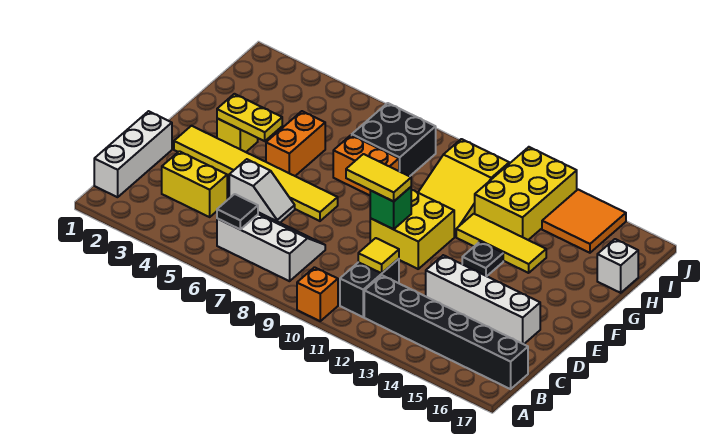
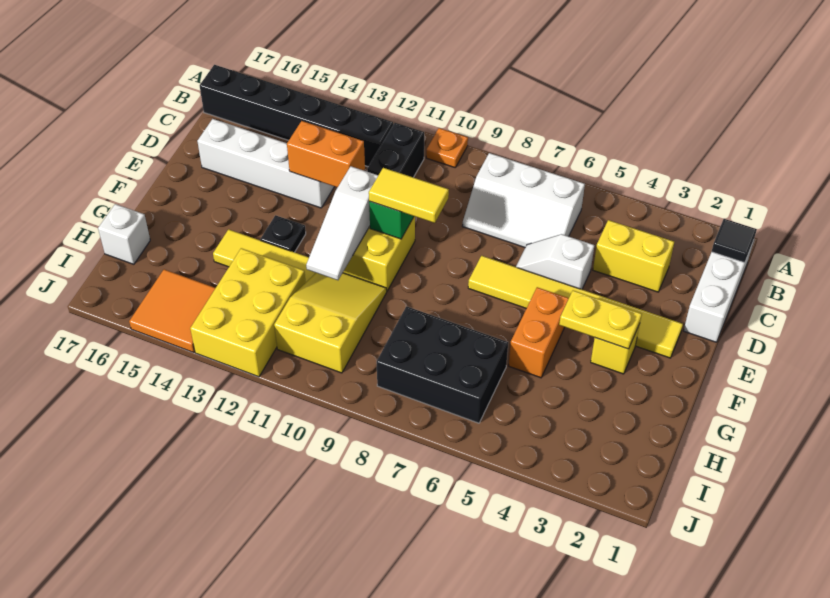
orange 1x1 brick [297,267,338,321] -> orange 1x1 plate [426,128,468,168]
black 1x1 tile [217,194,258,229] -> black 1x1 tile moved to [712,219,757,263]
yellow 1x1 tile [358,238,399,273] -> none
none -> white 1x3 slope [306,166,378,280]
orange 1x2 brick [333,135,399,195] -> orange 1x2 brick moved to [287,121,365,187]
black 2x2 brick [352,103,436,176] -> black 2x3 brick [377,306,508,423]

